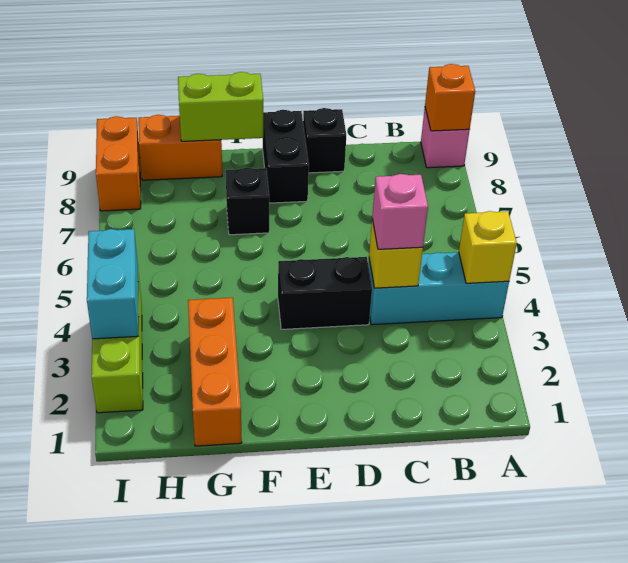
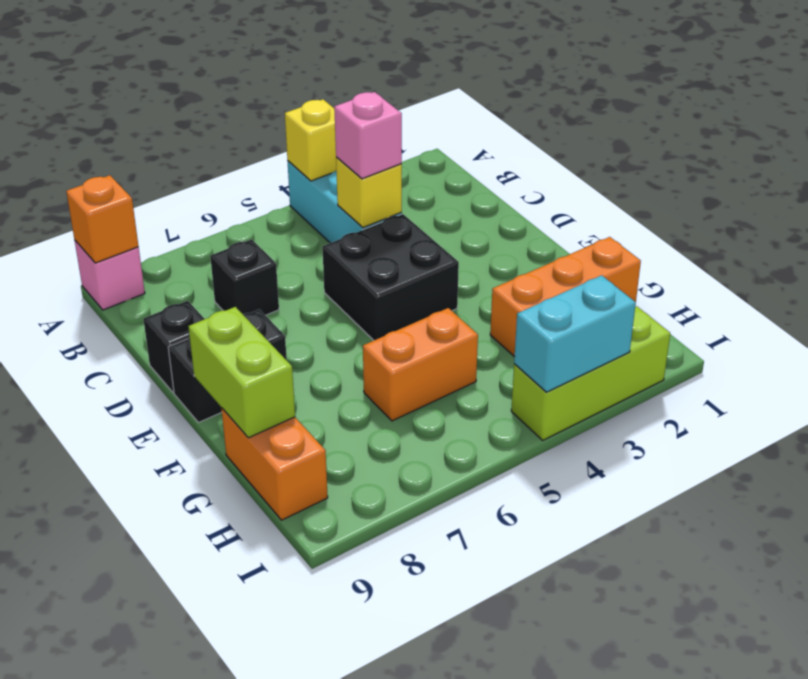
black 1x2 brick [278,257,372,329] -> black 2x2 brick [322,214,459,340]
black 1x1 brick [226,168,269,235] -> black 1x1 brick moved to [210,239,279,315]
orange 1x2 brick [96,116,141,211] -> orange 1x2 brick moved to [363,308,478,421]

